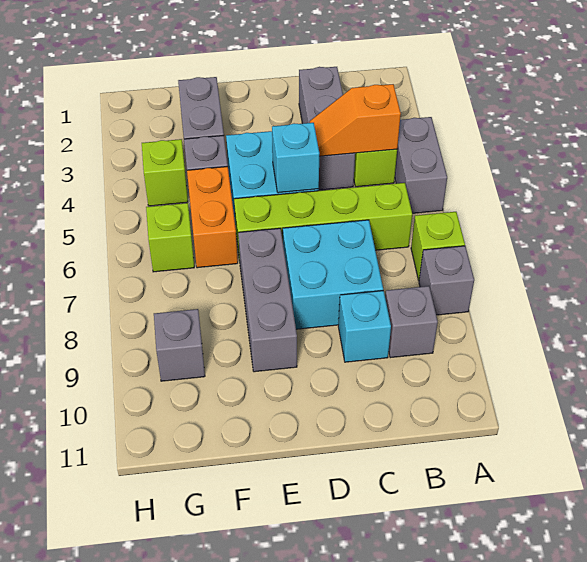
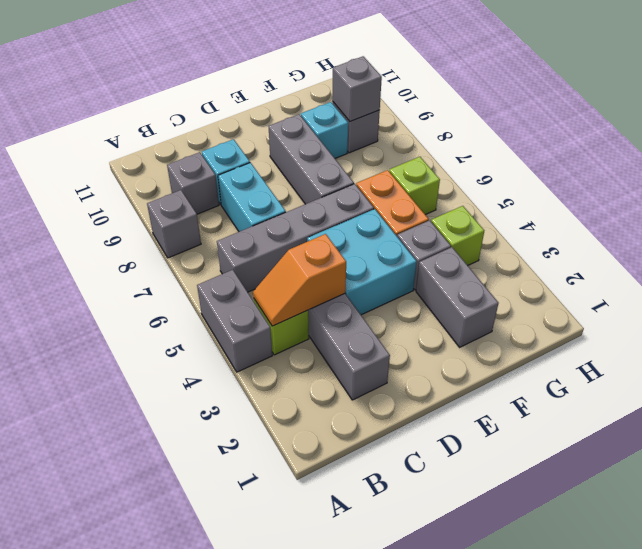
lime 1x1 brick [411,212,465,280] -> none
orange 1x2 slope [310,84,401,156] -> orange 1x2 slope turned to [253,234,346,326]
lime 1x4 brick [234,183,412,261] -> grey 1x4 brick [217,184,374,292]
cyan 2x2 brick [283,220,383,329] -> cyan 1x2 brick [218,163,286,232]
cyan 1x1 brick [272,123,320,193] -> cyan 1x1 brick moved to [301,102,348,158]
none -> grey 1x1 brick [332,56,382,121]

